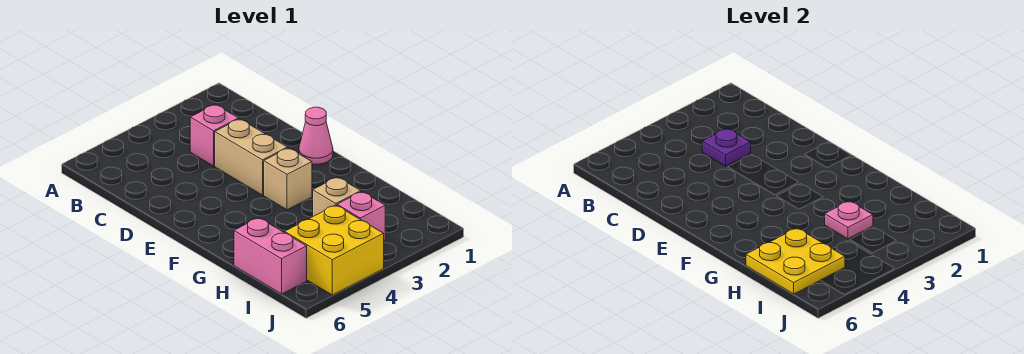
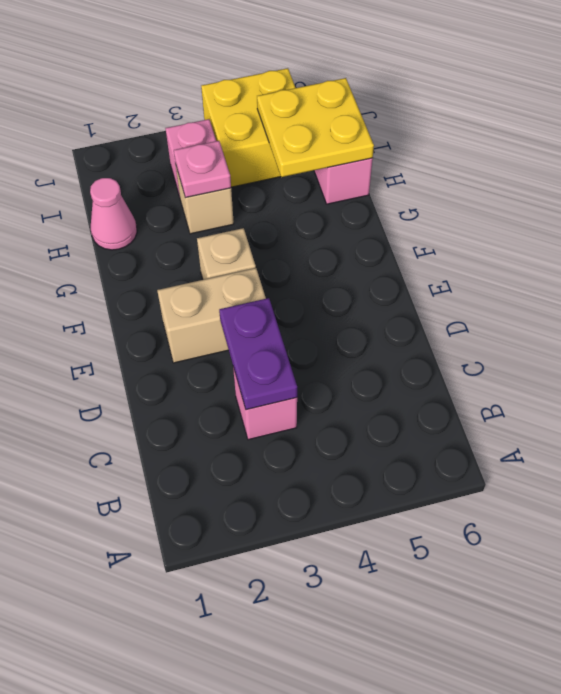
purple 1x1 plate [702,128,751,166] -> purple 1x2 plate [219,298,297,410]
tan 1x2 brick [215,119,288,195] -> tan 1x2 brick turned to [157,268,266,363]
pink 1x1 cone [299,107,333,164] -> pink 1x1 cone moved to [90,178,137,250]

